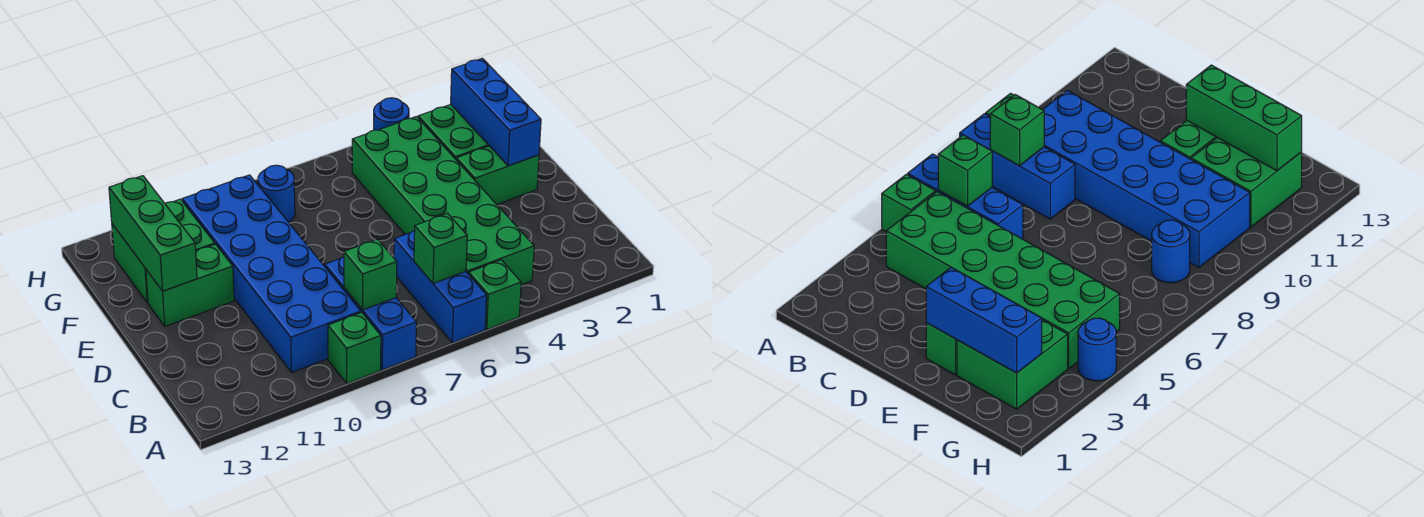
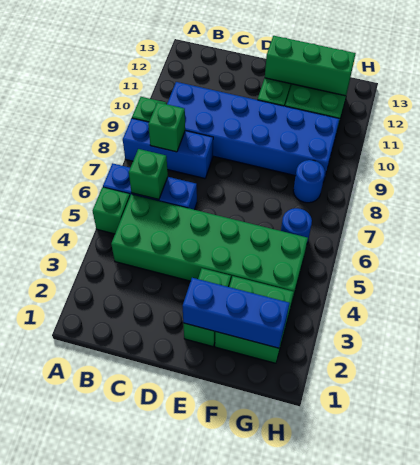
blue 1x1 round brick [374,98,409,130] -> blue 1x1 round brick moved to [281,208,312,243]

